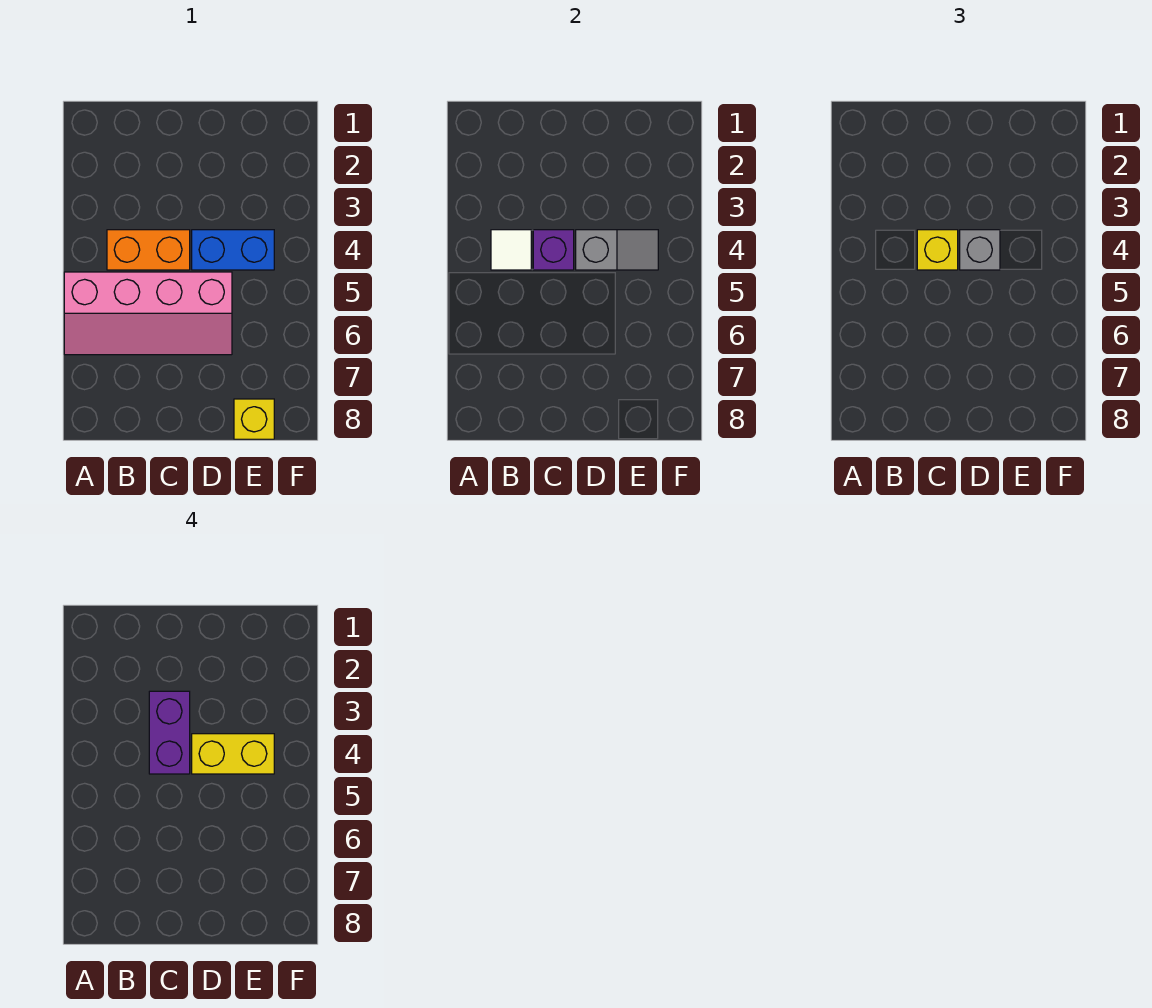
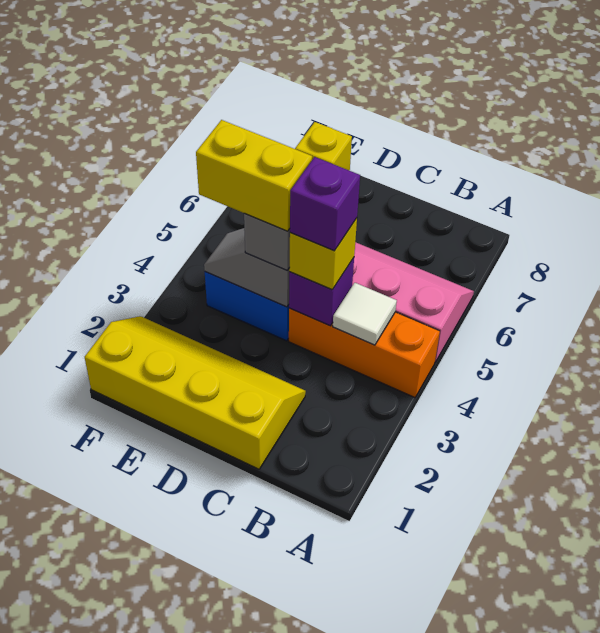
orange 1x2 brick [107,230,190,270] -> orange 1x3 brick [289,308,440,397]
none -> yellow 2x4 slope [85,316,306,469]
purple 1x2 brick [149,691,190,774] -> purple 1x1 brick [290,157,360,251]

